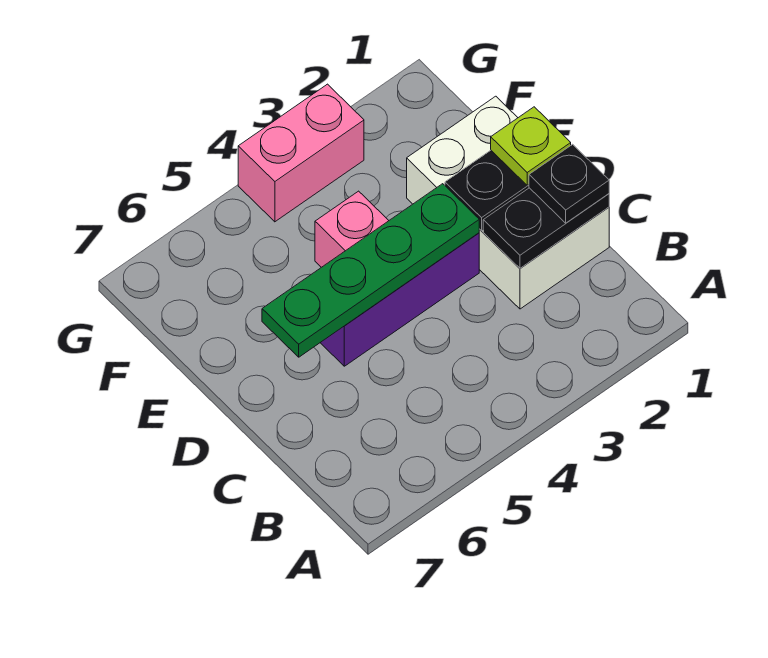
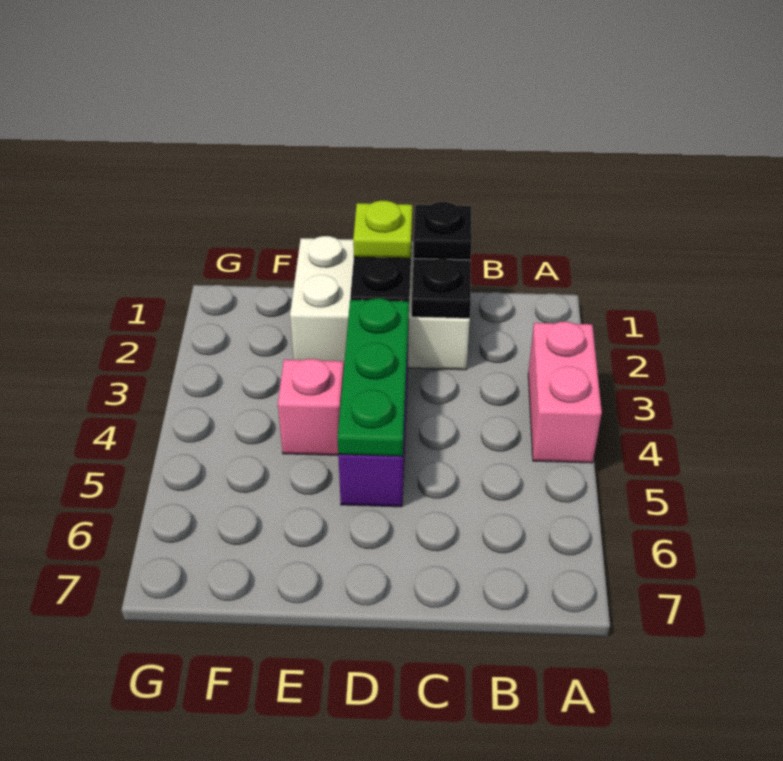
green 1x4 plate [262,184,479,357] -> green 1x3 plate [338,298,409,456]
pink 1x2 brick [238,84,364,222] -> pink 1x2 brick moved to [528,322,602,463]

